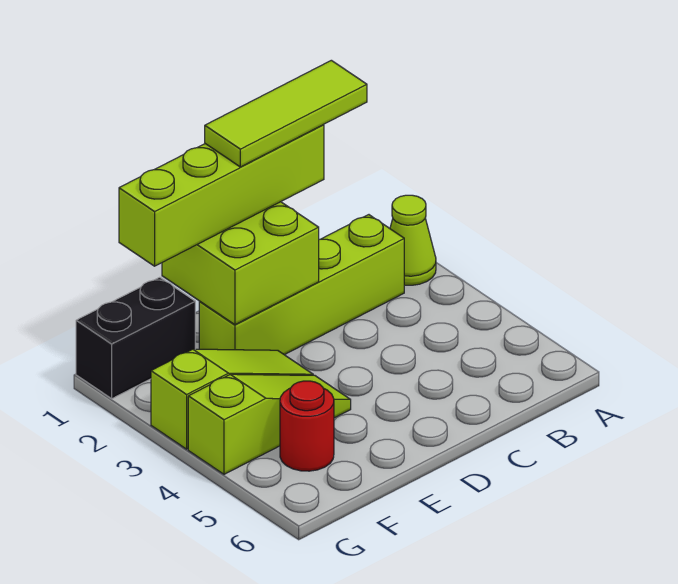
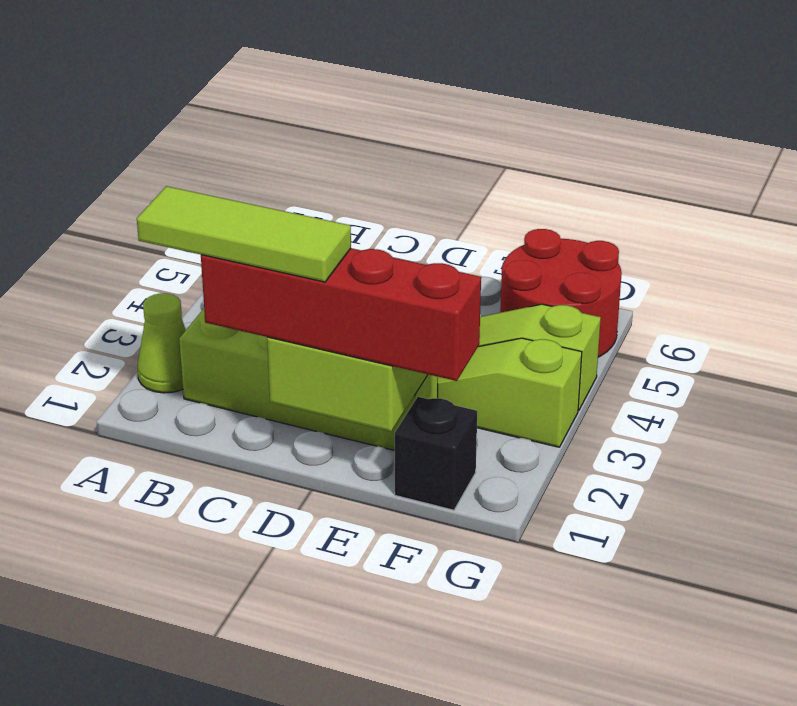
lime 1x4 brick [119,124,324,266] -> red 1x4 brick [201,249,481,381]
black 1x2 brick [76,277,195,399] -> black 1x1 brick [395,397,477,510]
red 1x1 round brick [280,381,334,471] -> red 2x2 round brick [500,229,622,357]

